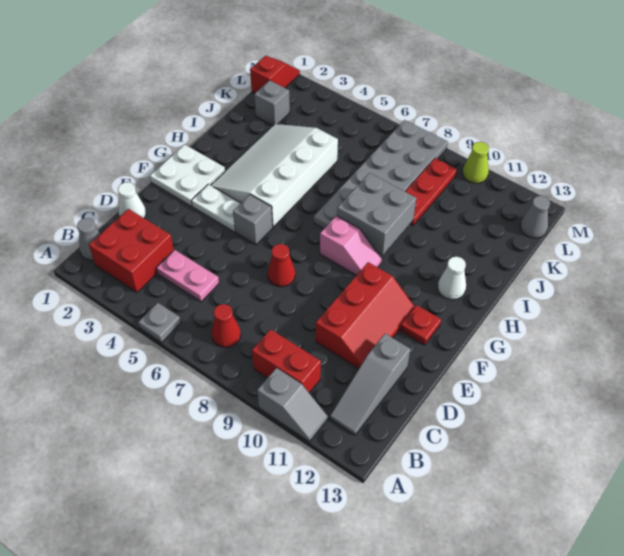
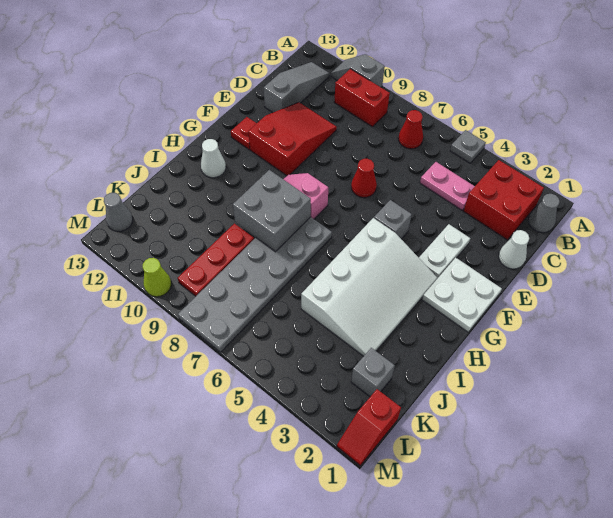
red 2x3 slope [316,262,415,369] -> red 2x3 slope turned to [248,102,337,176]
white 1x2 plate [191,184,241,232] -> white 1x2 plate turned to [419,224,470,278]

